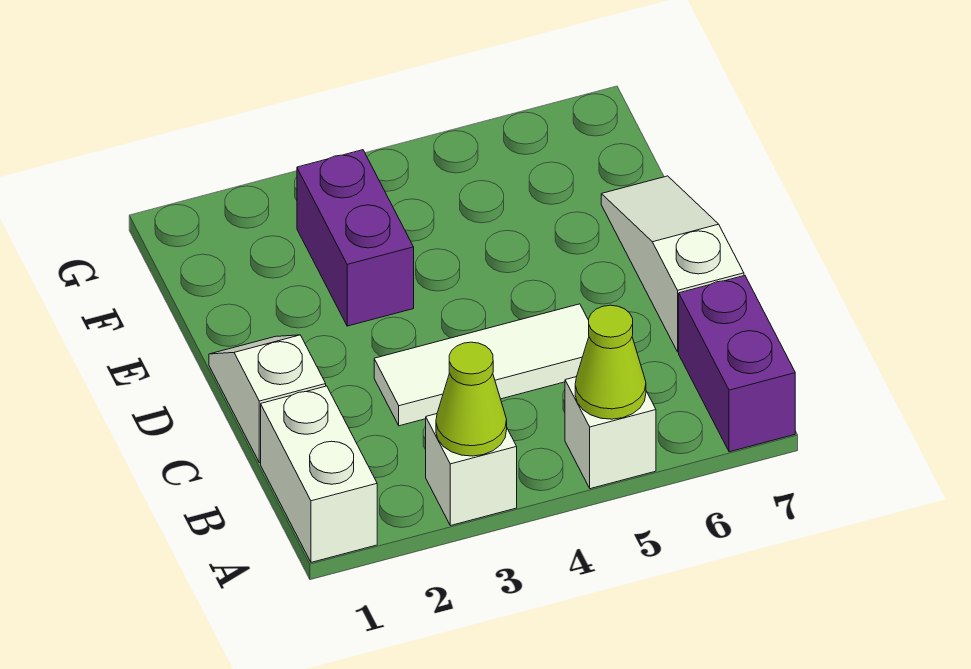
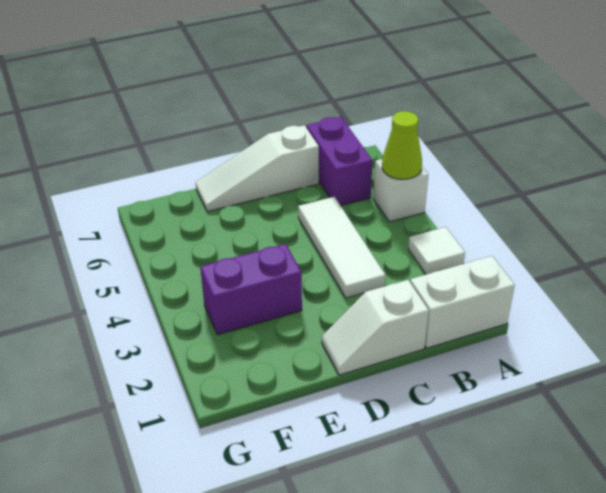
white 1x1 brick [426,414,517,526] -> white 1x1 tile [408,227,465,274]
lime 1x1 cone [436,342,507,456] -> none
purple 1x2 brick [679,276,795,452] -> purple 1x2 brick turned to [306,117,373,206]

